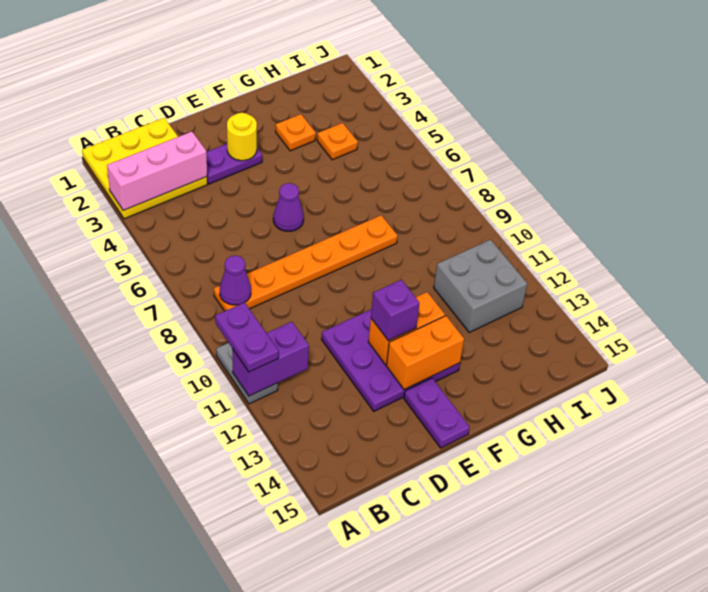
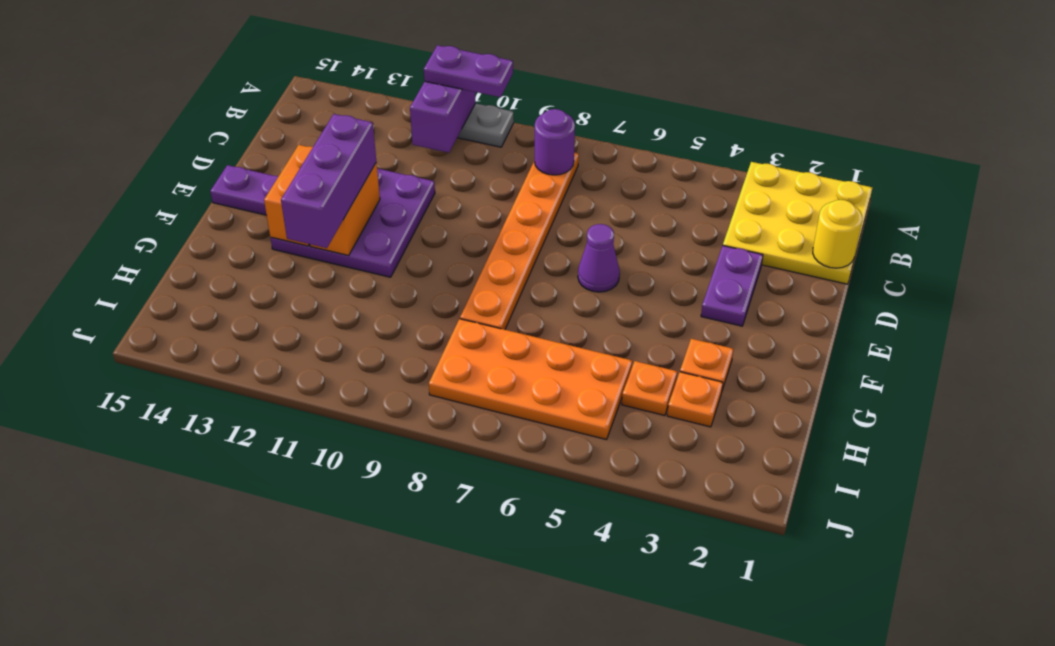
pink 1x3 brick [107,132,207,211] -> none
purple 1x1 cone [220,256,251,305] -> purple 1x1 round brick [535,109,575,175]
yellow 1x1 round brick [227,113,257,161] -> yellow 1x1 round brick moved to [813,200,862,268]
purple 1x1 brick [371,280,420,341] -> purple 1x3 brick [281,114,376,248]
none -> orange 1x1 plate [667,372,723,427]
none -> orange 2x4 plate [429,319,632,440]
grey 2x2 brick [434,240,527,332] -> none

